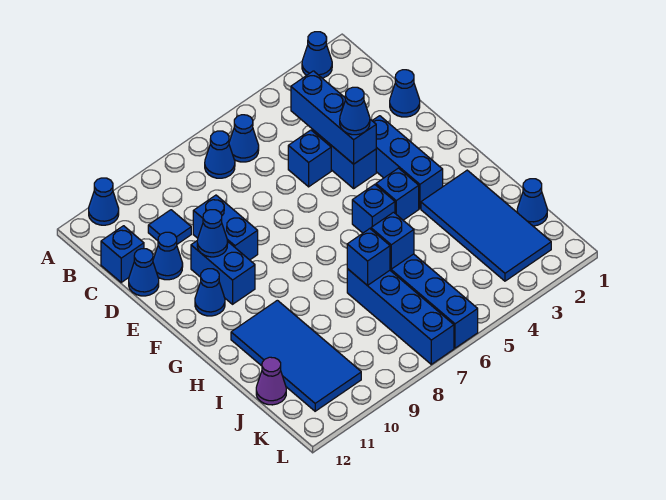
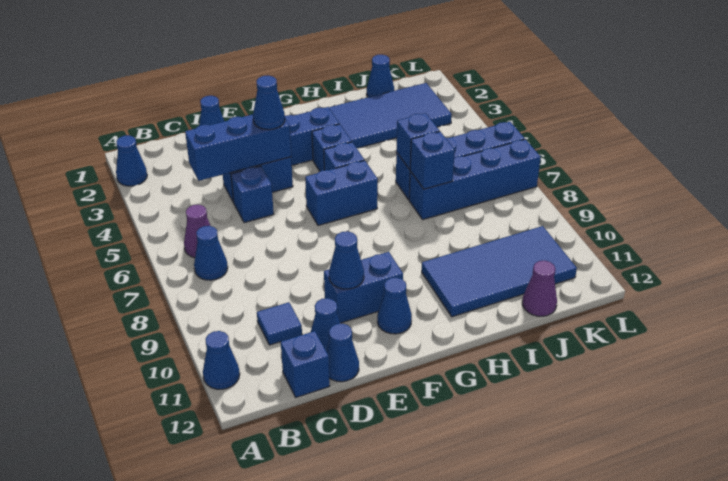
blue 1x1 cone [229,115,259,162] -> purple 1x1 cone [184,205,211,258]
blue 1x2 brick [193,195,258,260] -> blue 1x2 brick moved to [305,161,378,225]

